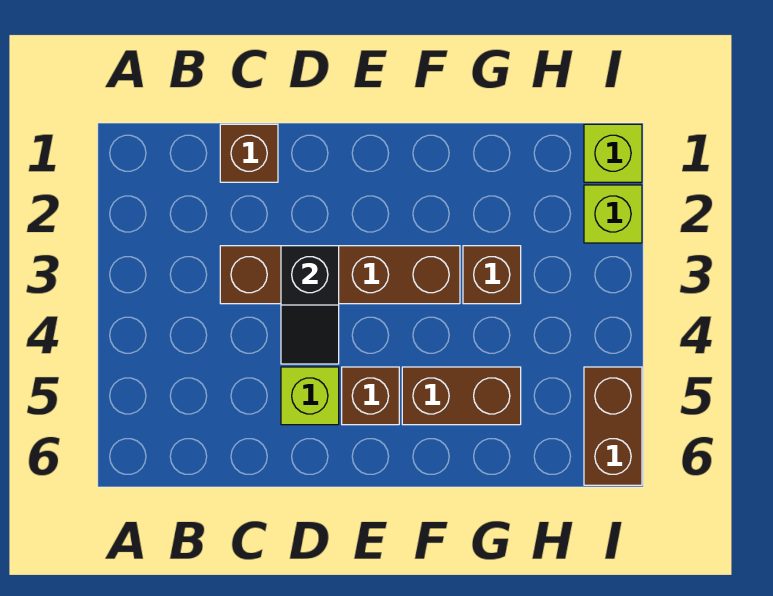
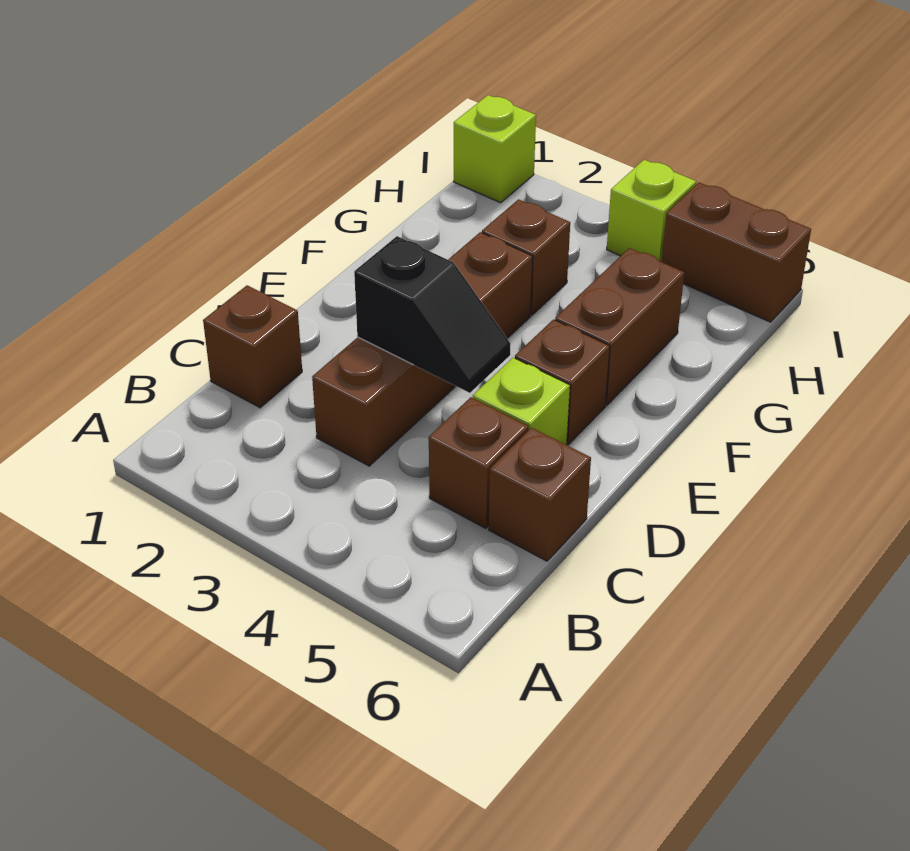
none -> brown 1x1 brick [429,397,528,528]
none -> brown 1x1 brick [489,428,591,561]
lime 1x1 brick [584,185,642,243] -> lime 1x1 brick moved to [607,160,696,262]

